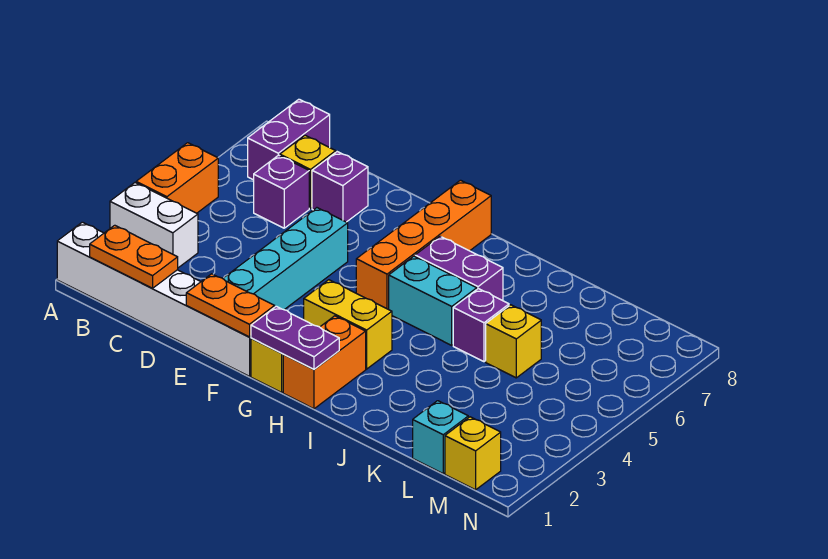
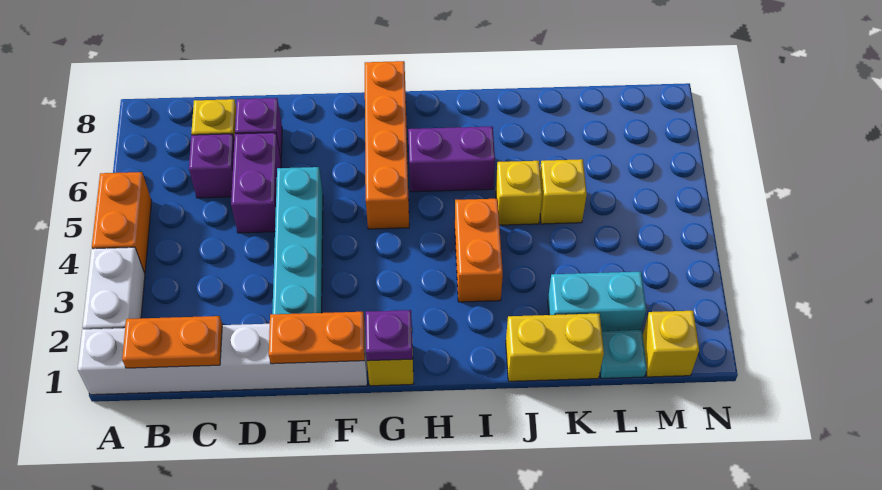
white 1x2 brick [110,183,198,268] -> white 1x2 brick turned to [83,247,145,329]
purple 1x2 brick [248,99,330,180] -> purple 1x2 brick moved to [231,133,281,233]
purple 1x2 plate [251,306,339,369] -> purple 1x1 plate [366,310,413,361]
yellow 1x2 brick [304,280,392,369] -> yellow 1x2 brick moved to [506,313,604,381]
orange 1x2 brick [283,316,366,409] -> orange 1x2 brick moved to [455,199,503,302]
cyan 1x2 brick [389,256,477,345] -> cyan 1x2 brick moved to [548,272,646,331]
purple 1x1 brick [453,289,509,362] -> yellow 1x1 brick [496,161,542,225]
cyan 1x1 brick [413,401,468,473] -> cyan 1x1 plate [600,330,647,378]

